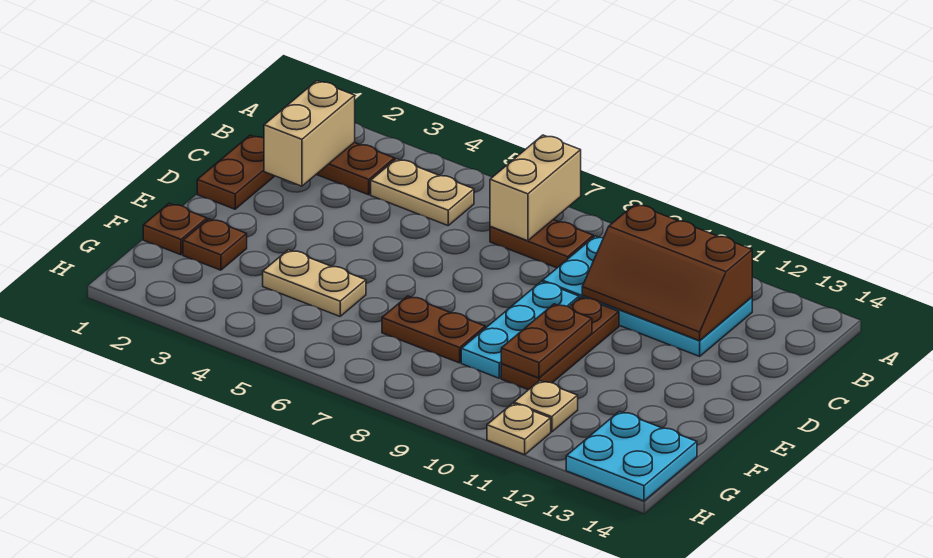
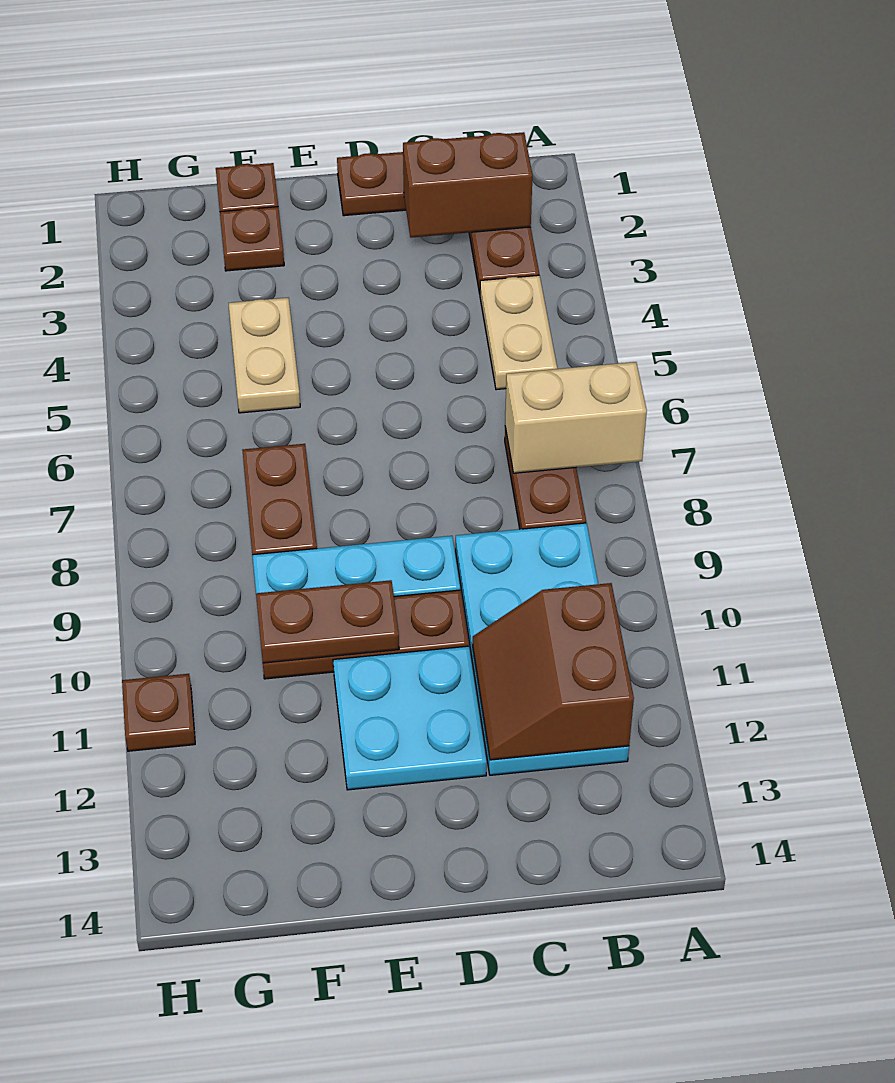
tan 1x2 brick [264,81,355,186] -> brown 1x2 brick [403,132,533,238]
brown 2x3 slope [582,204,752,341] -> brown 2x2 slope [473,583,634,760]
tan 1x1 plate [514,381,578,432] -> none
cyan 2x2 plate [566,411,697,501] -> cyan 2x2 plate moved to [333,646,487,790]
tan 1x1 plate [487,403,551,455] -> brown 1x1 plate [122,674,195,751]

